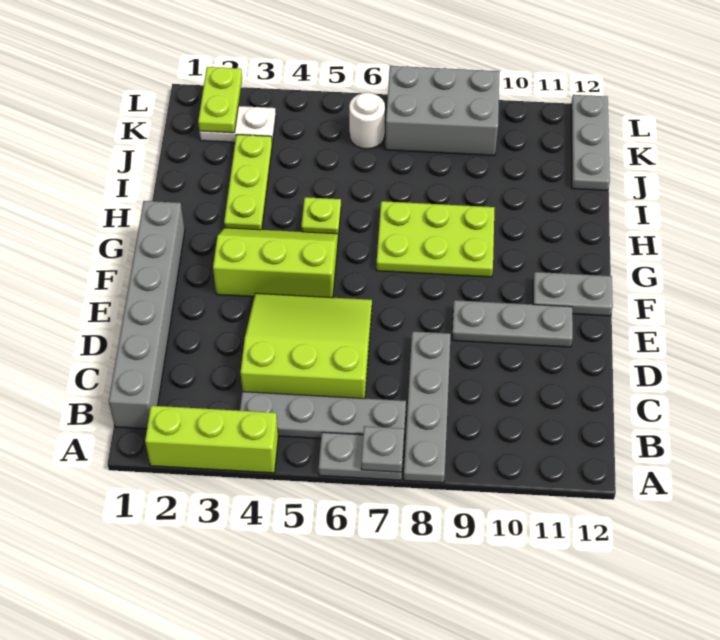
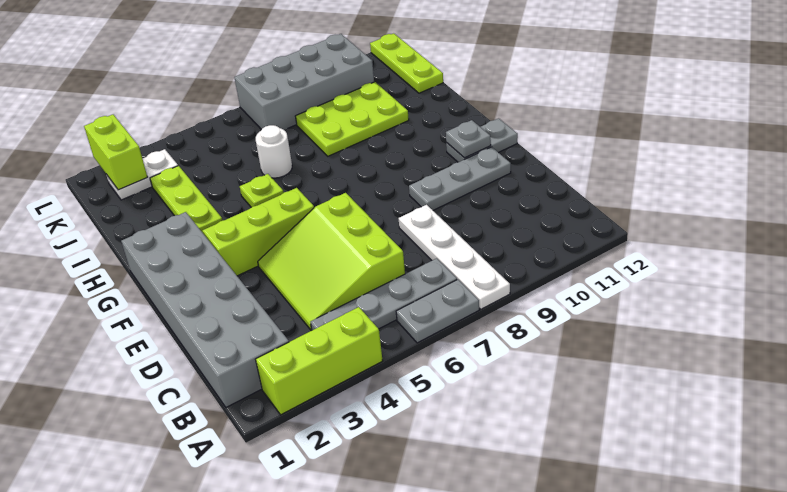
grey 1x1 plate [361,426,404,472] -> grey 1x1 plate moved to [446,120,491,158]
grey 1x4 plate [404,332,451,483] -> white 1x4 plate [399,205,510,309]
grey 1x6 brick [109,201,185,429] -> grey 2x6 brick [121,212,289,407]
lime 3x3 slope [240,293,372,398] -> lime 3x3 slope turned to [258,193,405,330]
lime 2x3 plate [376,201,495,277] -> lime 2x3 plate moved to [295,82,409,156]
grey 1x3 plate [571,95,610,191] -> lime 1x3 plate [370,33,443,93]
lime 1x2 plate [198,67,242,133] -> lime 1x2 brick [84,115,147,190]
white 1x1 round brick [349,92,385,149] -> white 1x1 round brick moved to [256,125,292,178]
grey 2x3 brick [385,66,500,155] -> grey 2x4 brick [234,34,374,130]

